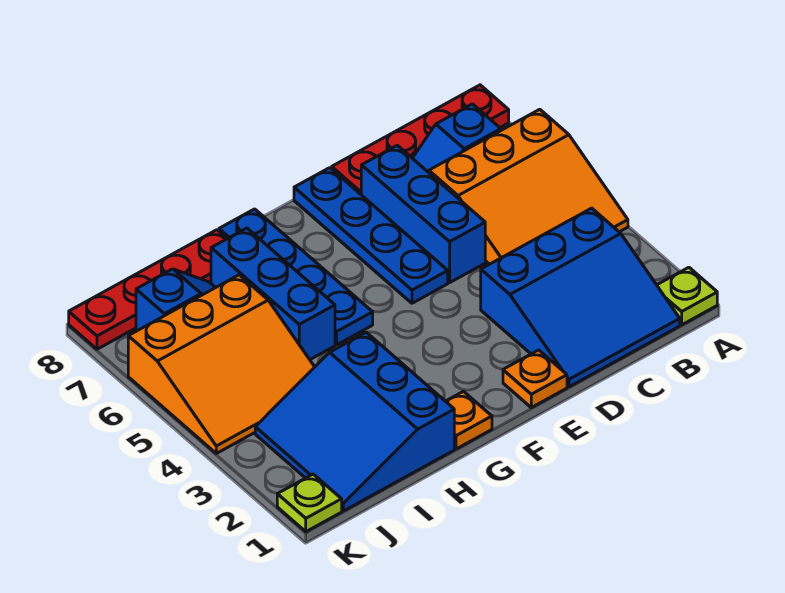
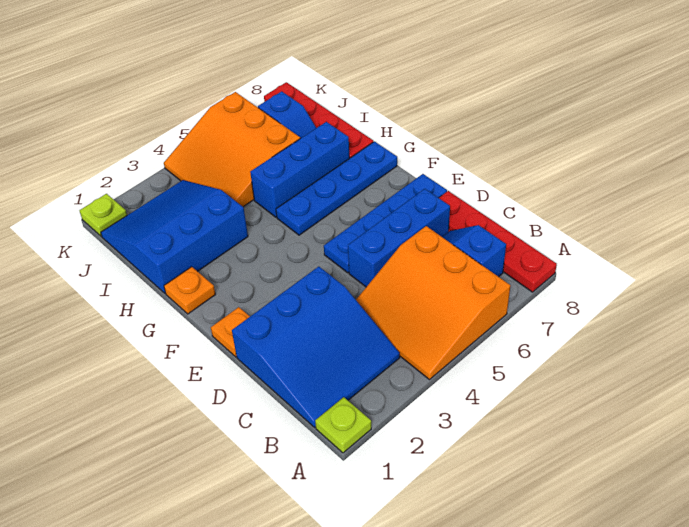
blue 3x3 slope [481,208,680,387] -> blue 3x3 slope turned to [232,266,400,427]

